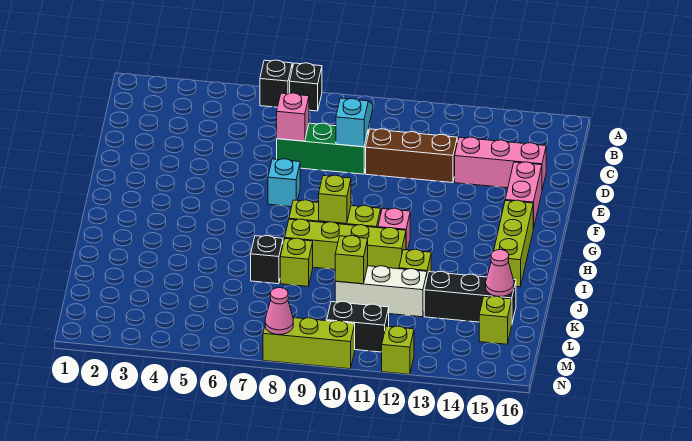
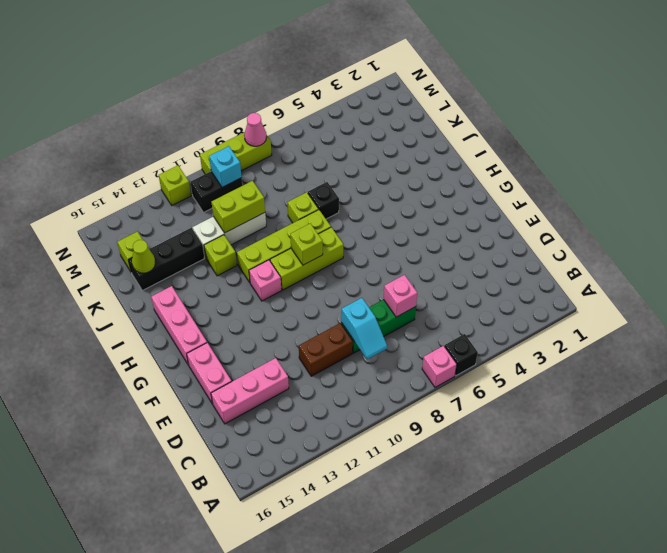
black 1x1 brick [290,63,322,111] -> pink 1x1 brick [422,346,457,387]
brown 1x3 brick [366,129,457,183] -> brown 1x2 brick [299,323,353,376]
cyan 1x1 brick [268,159,300,207] -> cyan 1x1 brick moved to [209,146,242,187]
lime 1x3 brick [494,200,533,287] -> pink 1x3 brick [151,286,207,365]
lime 1x1 brick [335,236,368,284] -> lime 1x2 brick [211,181,265,233]
pink 1x1 cone [486,250,514,296] -> lime 1x1 cone [132,240,155,273]

